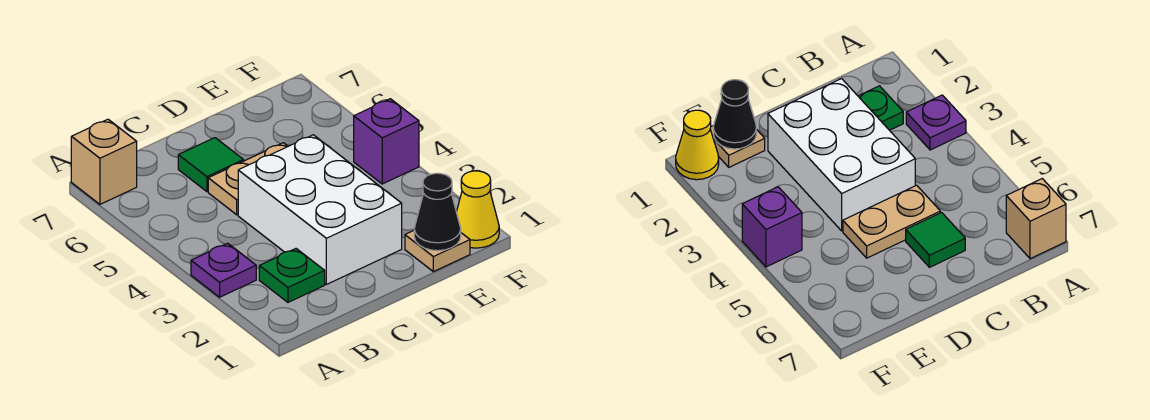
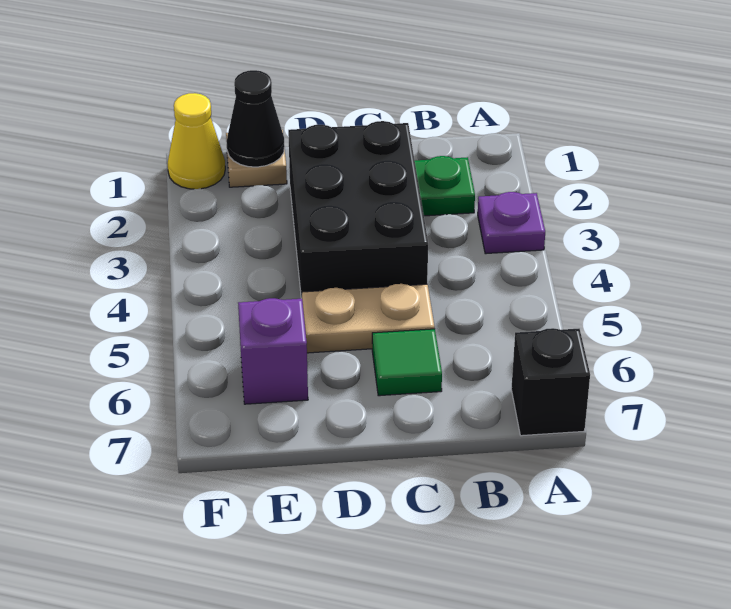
tan 1x1 brick [71,119,137,204] -> black 1x1 brick [511,328,590,436]
white 2x3 brick [238,135,402,284] -> black 2x3 brick [288,121,428,299]
purple 1x1 brick [354,99,419,184] -> purple 1x1 brick moved to [238,298,308,404]

